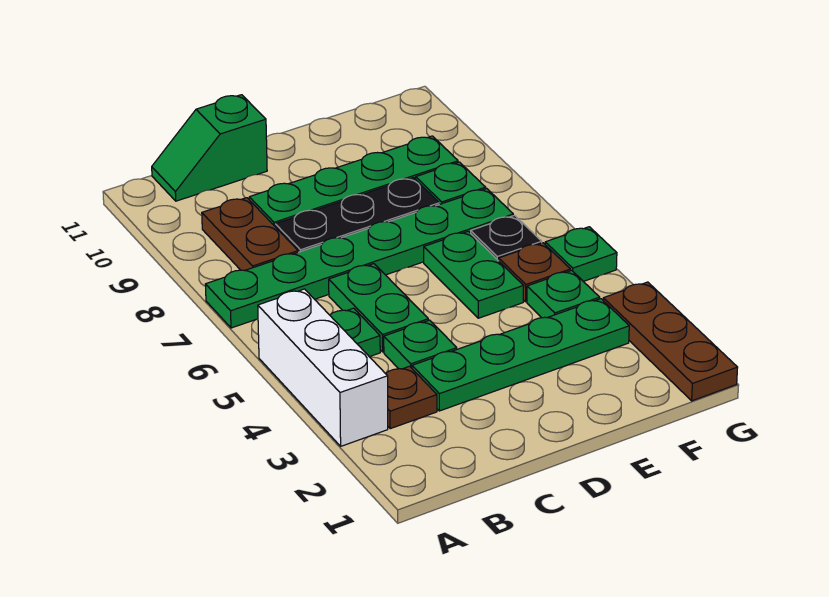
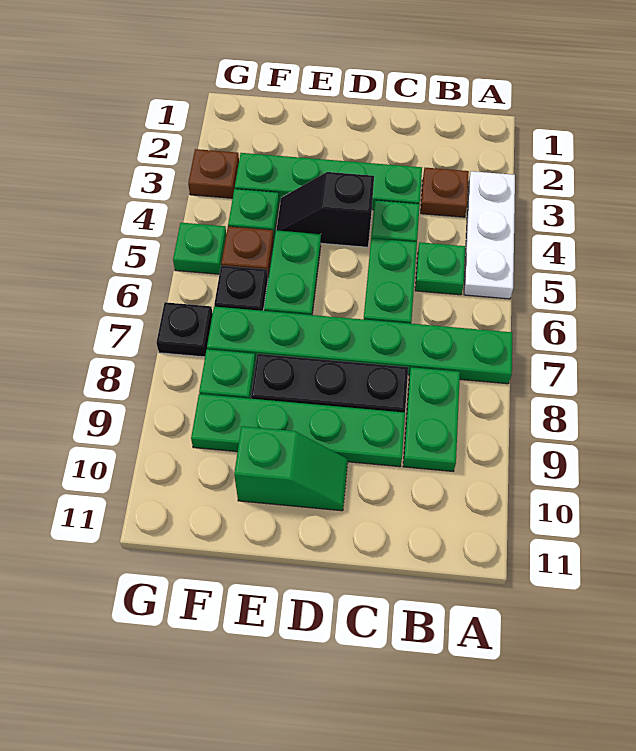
white 1x3 brick [258,289,388,446] -> white 1x3 plate [464,171,515,299]
brown 1x2 plate [202,198,298,271] -> green 1x2 plate [403,367,460,471]
green 1x2 slope [152,95,267,201] -> green 1x2 slope moved to [234,426,348,511]
none -> black 1x2 slope [276,172,374,247]
brown 1x3 plate [603,282,738,401] -> brown 1x1 plate [188,149,239,198]
none -> black 1x1 plate [156,302,213,357]

